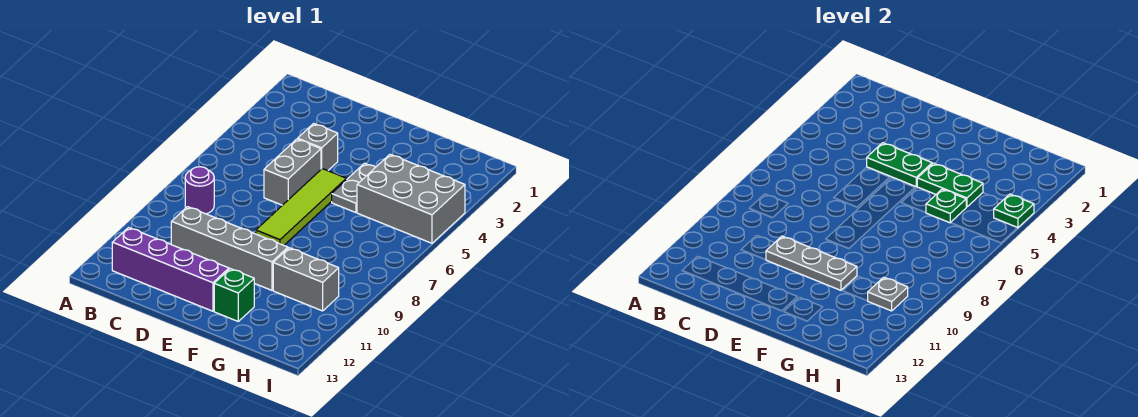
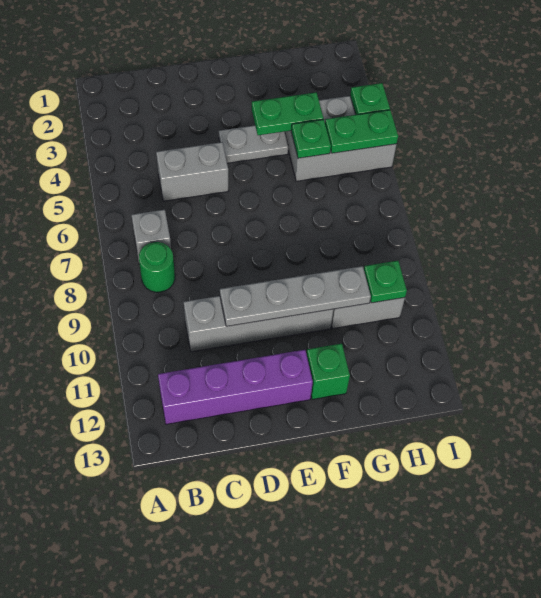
purple 1x1 round brick [185,167,214,214] -> green 1x1 round brick [139,242,175,292]
grey 1x1 brick [298,123,338,171] -> grey 1x1 brick moved to [132,210,171,260]
green 1x2 plate [867,143,932,187] -> green 1x2 plate moved to [325,110,398,153]
grey 1x2 brick [264,139,321,205] -> grey 1x2 brick turned to [156,142,228,201]
grey 1x3 plate [766,236,857,290] -> grey 1x4 plate [220,266,371,326]
lime 1x4 tile [256,169,346,245] -> none
grey 1x2 plate [332,163,375,213] -> grey 1x2 plate turned to [219,126,288,163]
grey 1x1 plate [868,277,908,311] -> green 1x1 plate [364,261,407,303]

